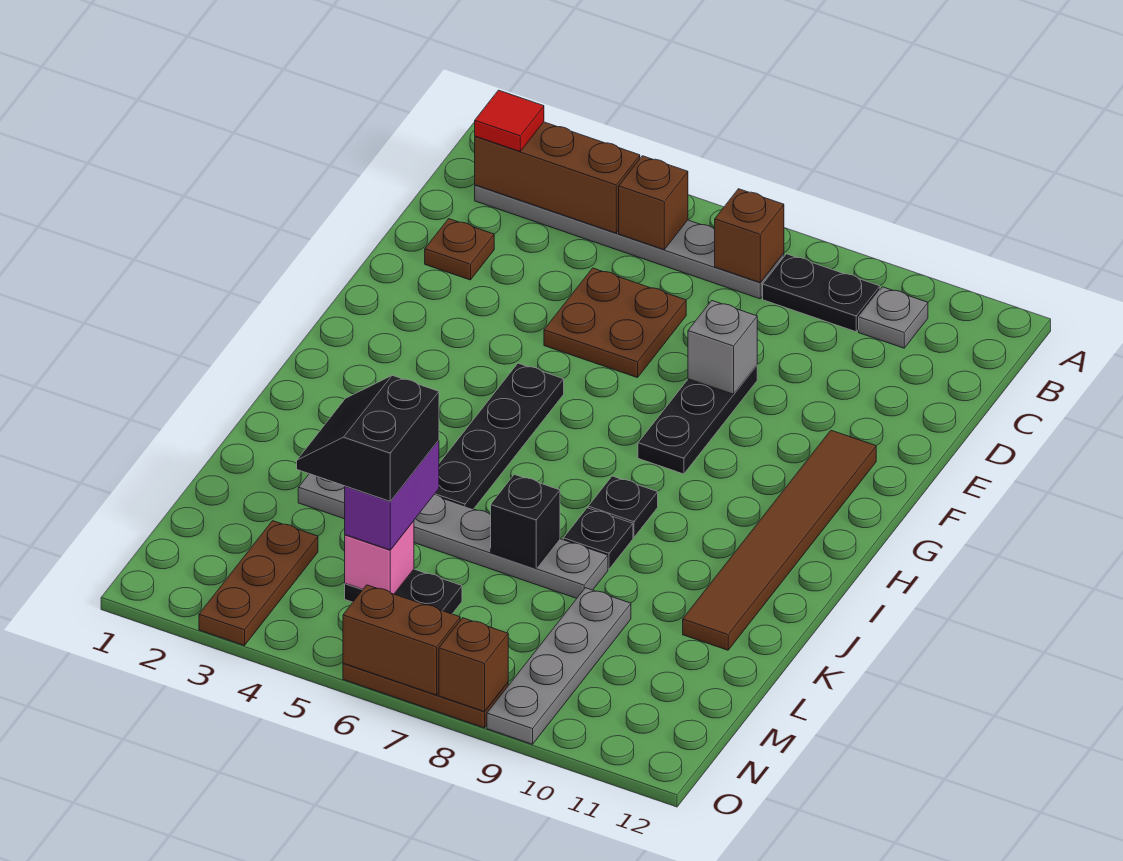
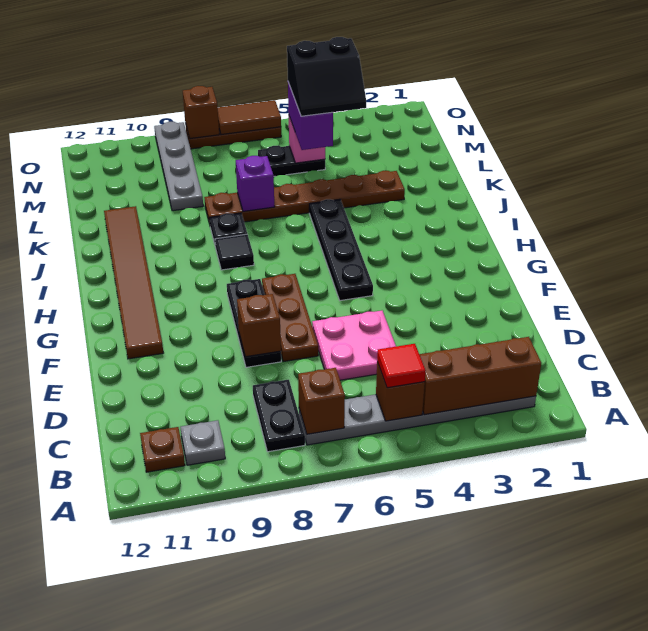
red 1x1 tile [475,90,544,151] -> red 1x1 tile moved to [377,344,426,388]
black 1x2 plate [763,254,880,332] -> black 1x2 plate turned to [253,380,305,452]
brown 1x1 plate [425,219,494,280] -> brown 1x1 plate moved to [140,427,185,472]
brown 2x2 plate [544,268,686,378] -> pink 2x2 plate [312,311,396,380]
grey 1x1 brick [688,301,757,394] -> brown 1x1 brick [237,294,281,357]
black 1x1 plate [588,476,658,537] -> black 1x1 tile [215,234,254,270]
grey 1x6 plate [298,474,608,598] -> brown 1x6 plate [204,171,405,224]
black 1x1 brick [491,474,560,568] -> purple 1x1 brick [236,156,274,211]
black 2x2 slope [297,375,439,501] -> black 2x2 slope turned to [287,37,366,116]
brown 1x3 plate [199,521,318,646] -> brown 1x3 plate moved to [262,274,318,362]
brown 1x2 brick [343,585,460,695] -> brown 1x2 tile [218,100,281,135]

